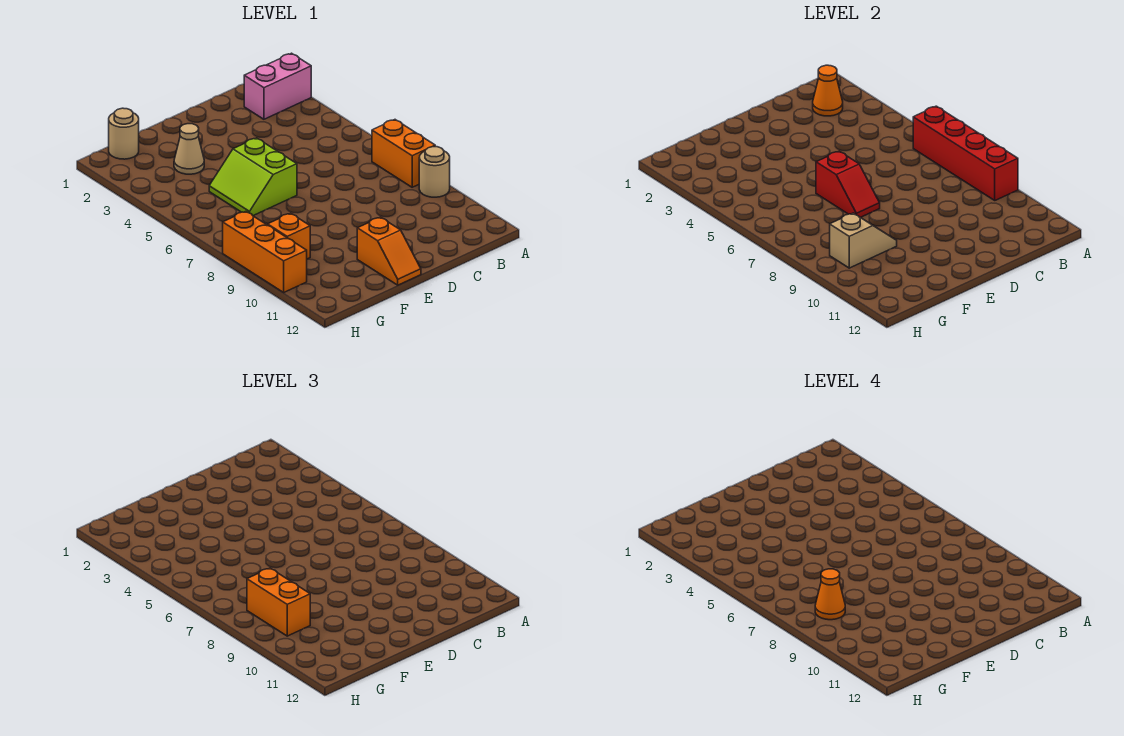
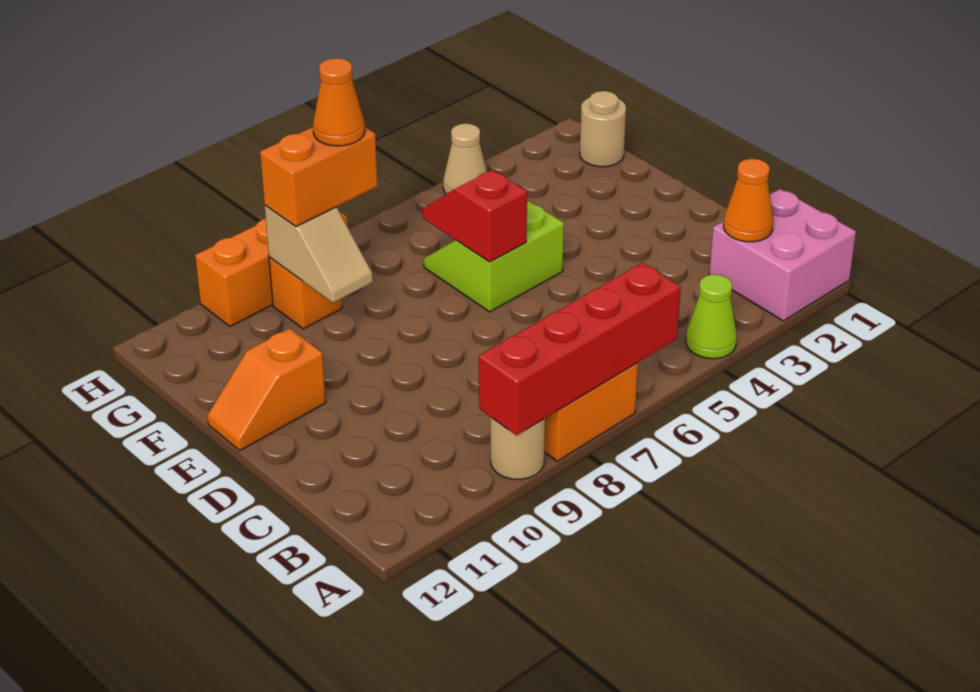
pink 1x2 brick [244,53,311,119] -> pink 2x2 brick [709,189,856,321]
none -> lime 1x1 cone [686,274,737,359]
red 1x2 slope [816,151,880,217] -> red 1x2 slope turned to [422,170,527,262]
tan 1x1 cone [174,124,204,174] -> tan 1x1 cone moved to [443,124,487,194]

